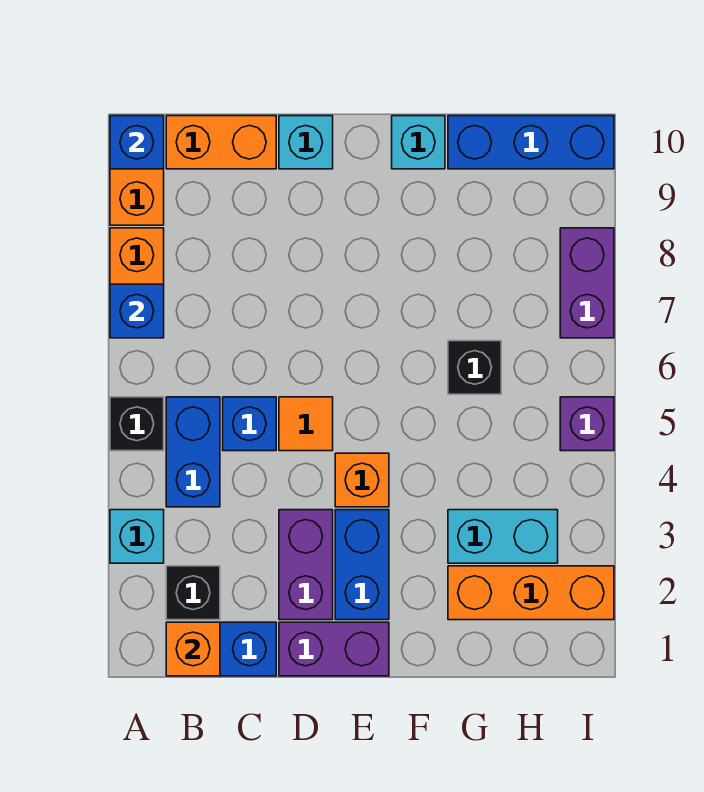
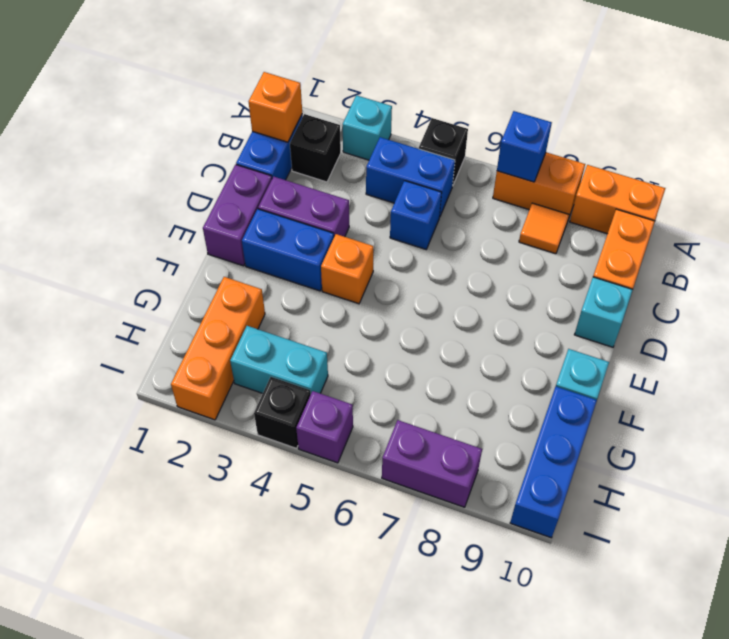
blue 1x1 brick [110,116,164,169] -> none
orange 1x1 tile [279,397,333,451] -> orange 1x1 tile moved to [519,203,569,254]
cyan 1x2 brick [448,510,558,563] -> cyan 1x2 brick turned to [230,326,328,393]
black 1x1 brick [448,341,501,394] -> black 1x1 brick moved to [254,377,311,448]

